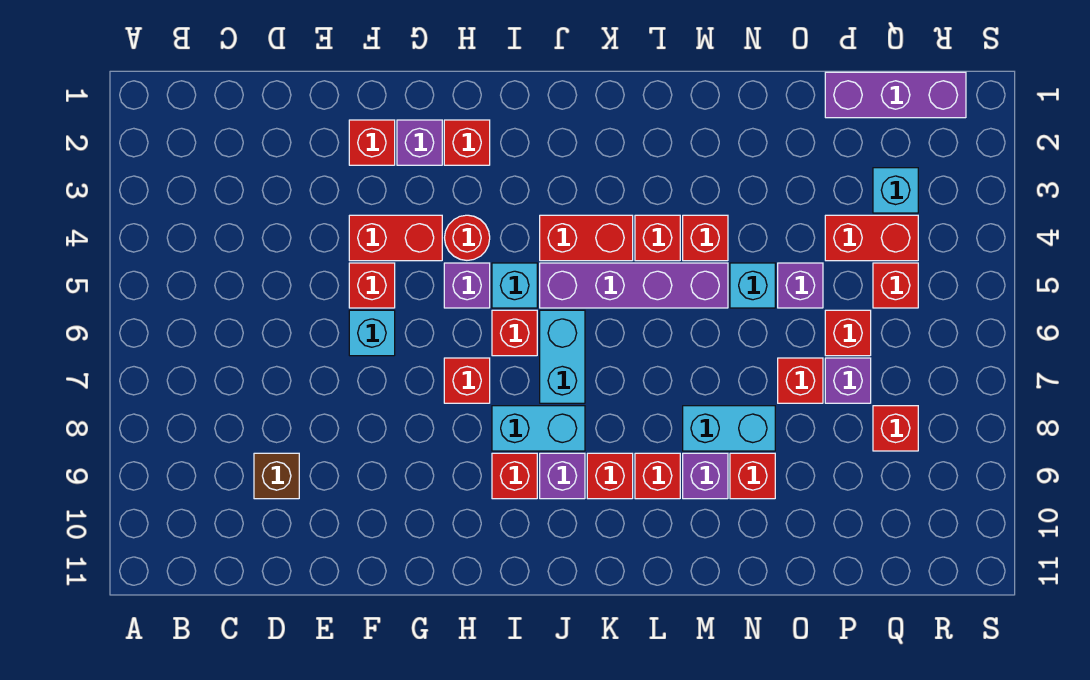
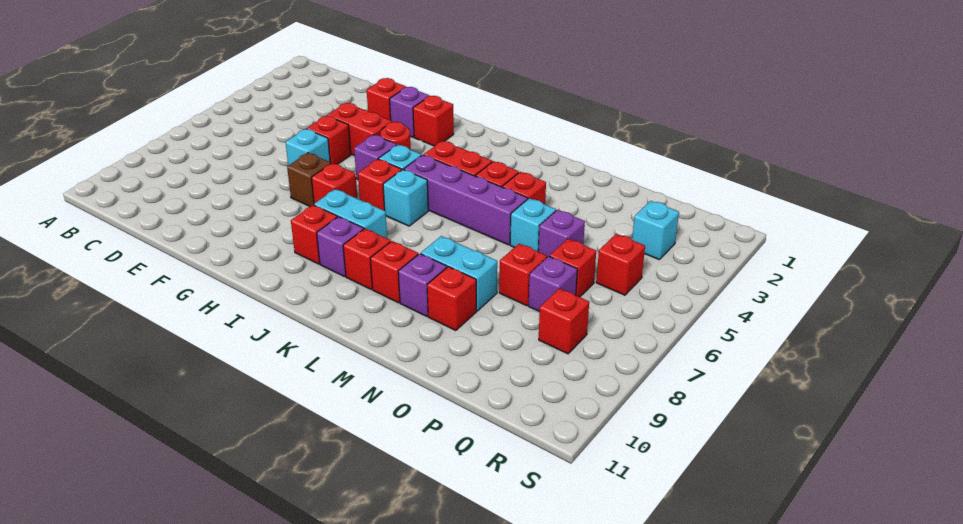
brown 1x1 brick [254,453,299,499] -> brown 1x1 brick moved to [287,153,331,206]
cyan 1x2 brick [540,310,585,403] -> cyan 1x1 brick [383,170,428,226]
purple 1x3 brick [825,72,966,118] -> none
red 1x2 brick [825,215,918,261] -> none

